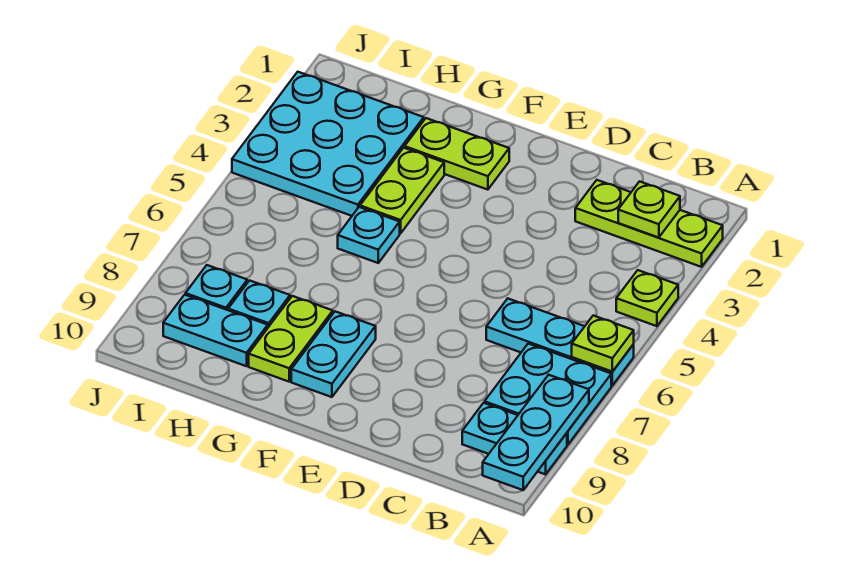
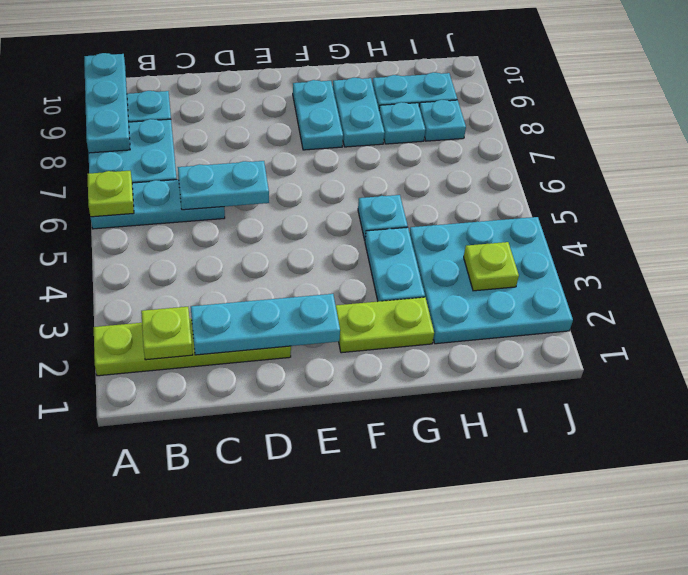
lime 1x3 plate [575,180,723,267] -> lime 1x4 plate [94,318,291,376]
lime 1x1 plate [616,270,678,326] -> lime 1x1 plate moved to [464,242,519,291]
none -> cyan 1x3 plate [191,294,340,355]
none -> cyan 1x2 plate [178,161,269,210]
lime 1x2 plate [360,148,444,233] -> cyan 1x2 plate [365,227,425,301]
lime 1x2 plate [249,296,333,382] -> cyan 1x2 plate [333,78,384,147]

